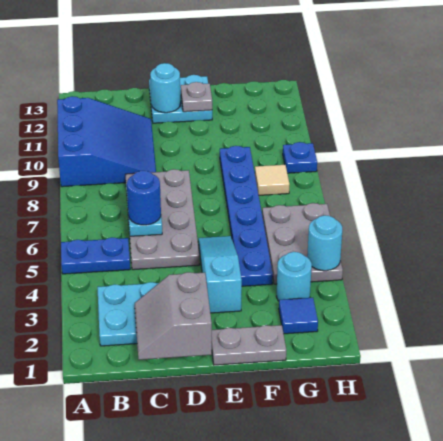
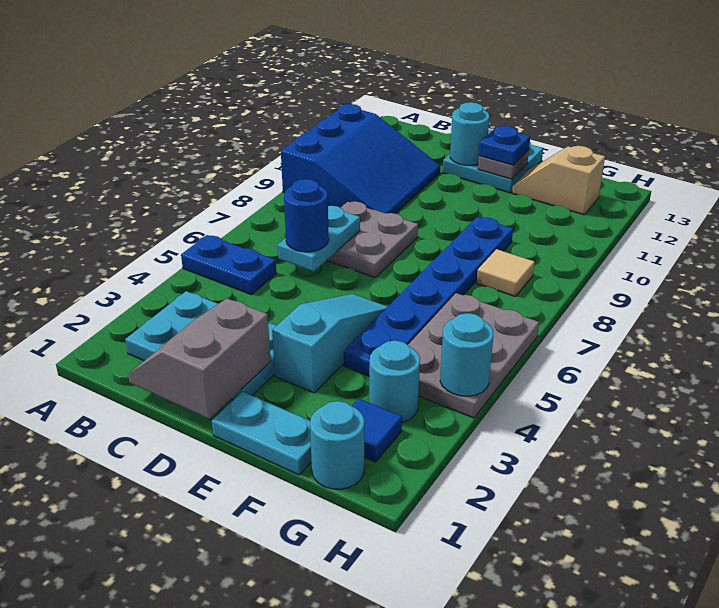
grey 2x4 plate [125,169,200,270] -> grey 2x2 plate [327,201,418,278]
grey 1x2 plate [212,325,286,365] -> cyan 1x2 plate [212,392,311,475]
none -> tan 1x2 slope [512,146,605,215]
none -> cyan 1x1 round brick [310,401,364,489]
blue 1x1 plate [283,142,317,173] -> blue 1x1 plate moved to [479,126,530,165]

